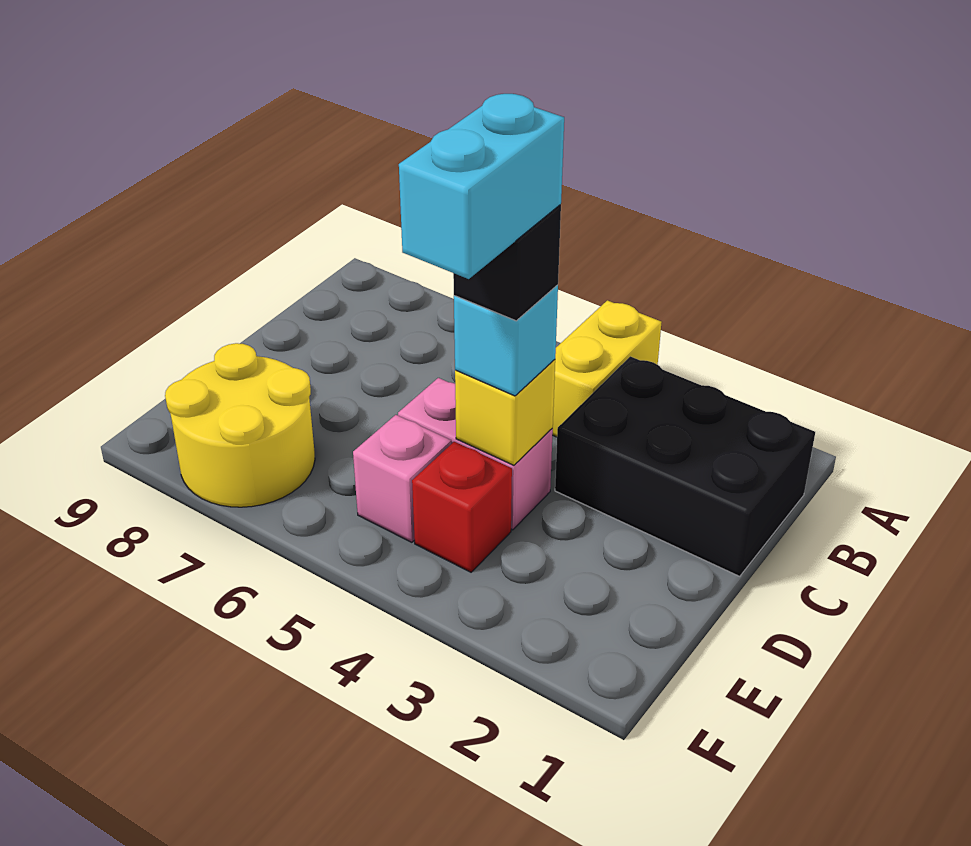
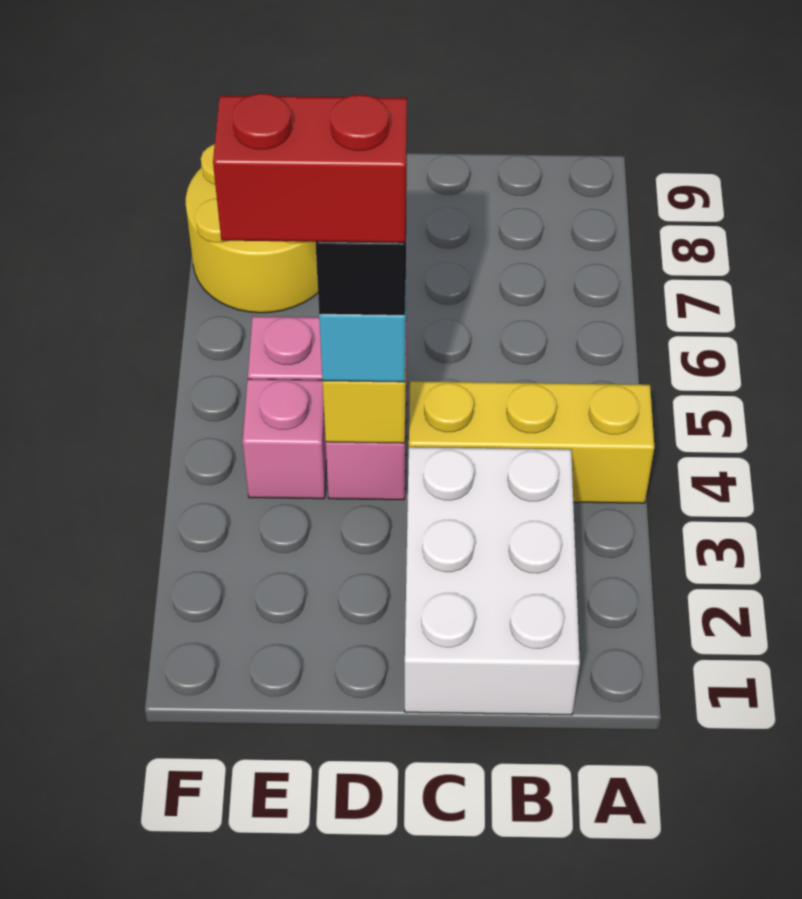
yellow 1x2 brick [552,300,662,437] -> yellow 1x3 brick [409,381,654,503]
black 2x3 brick [555,356,815,576] -> white 2x3 brick [405,447,580,715]
cyan 1x2 brick [399,94,564,279] -> red 1x2 brick [213,93,407,243]
red 1x1 brick [412,442,512,572] -> pink 1x1 brick [243,379,327,499]

